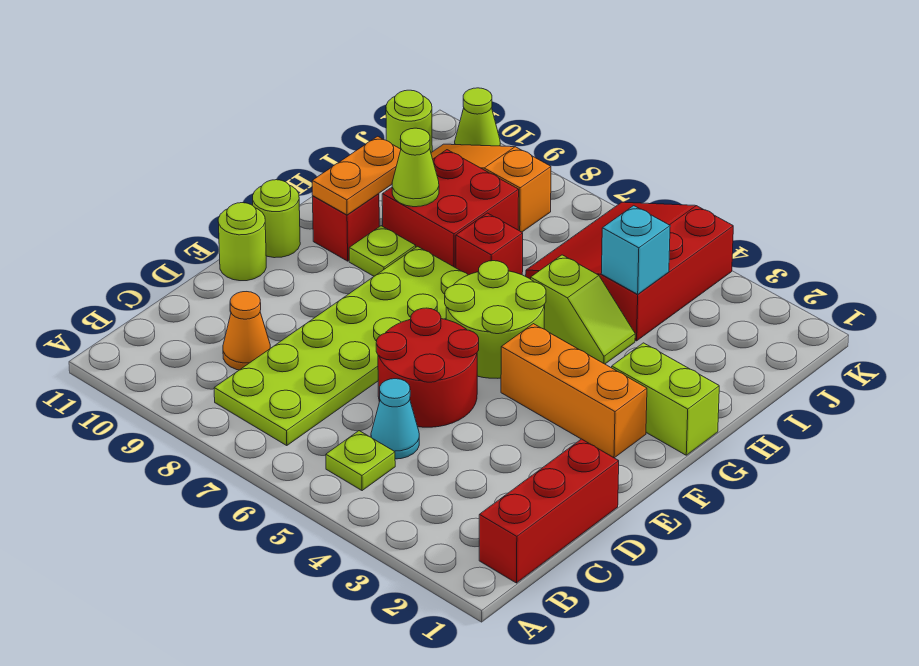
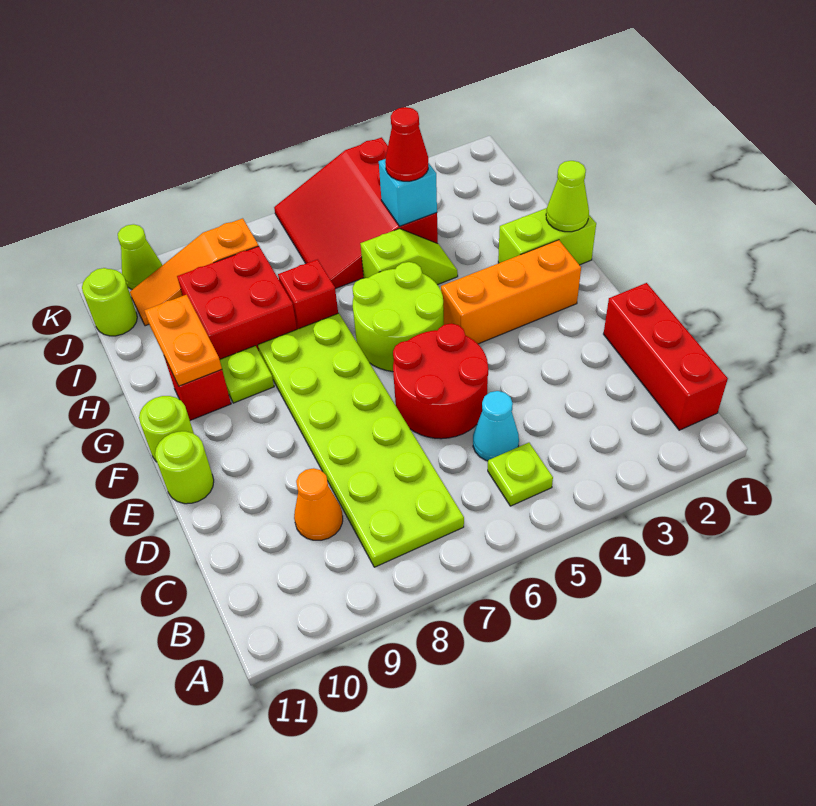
lime 1x1 cone [392,128,439,207] -> lime 1x1 cone moved to [546,161,589,232]
none -> red 1x1 cone [385,107,428,181]

